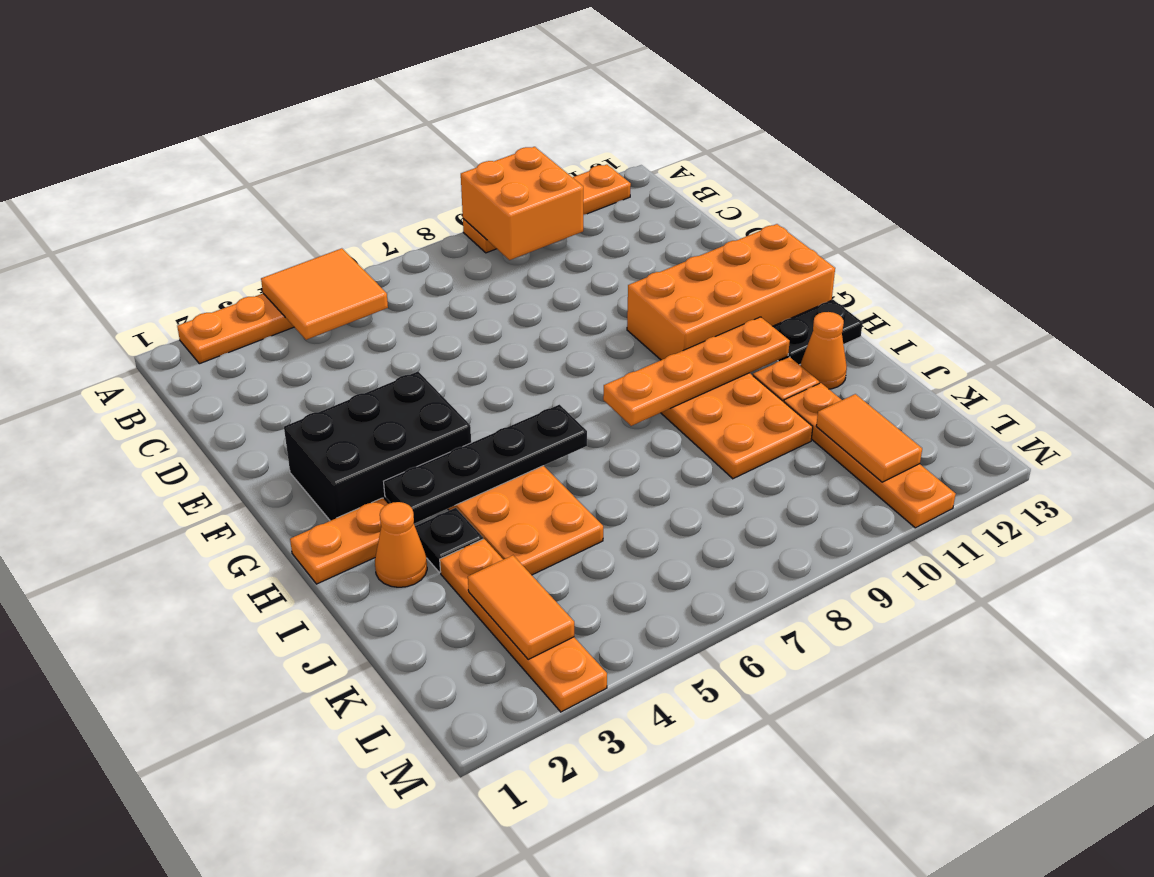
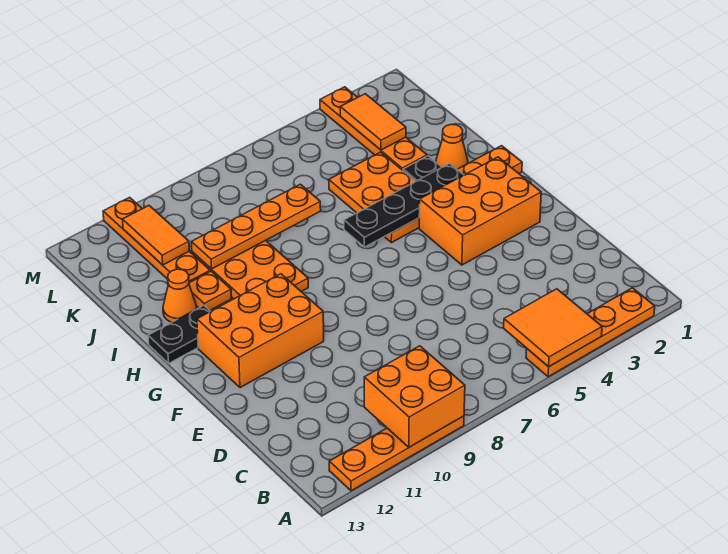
black 2x3 brick [284,372,471,521] -> orange 2x3 brick [419,157,541,265]
orange 2x4 brick [627,224,835,360] -> orange 2x3 brick [197,274,324,388]
orange 1x4 plate [603,317,790,426] -> orange 1x4 plate moved to [191,184,321,269]

